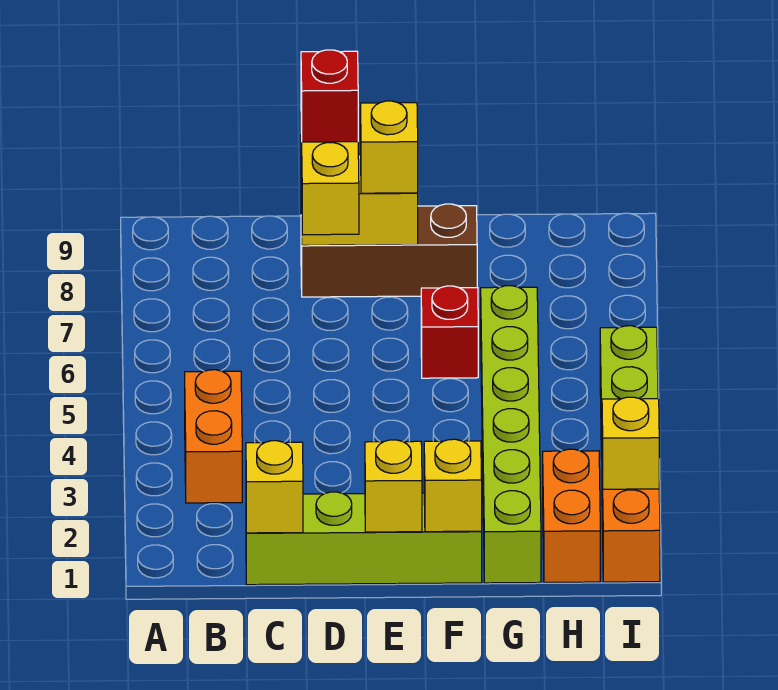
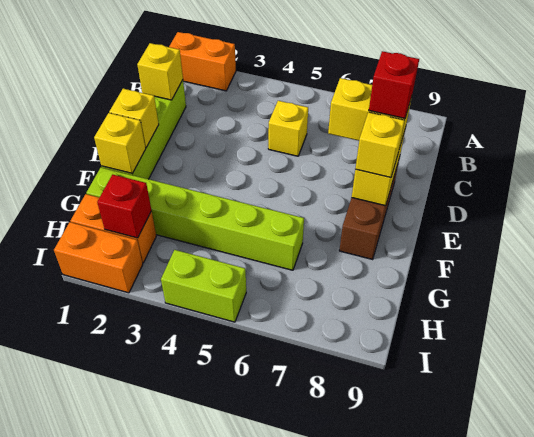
orange 1x2 brick [185,370,242,503] -> orange 1x2 brick moved to [169,32,236,91]
red 1x1 brick [421,286,478,378] -> red 1x1 brick moved to [97,174,151,238]
yellow 1x1 brick [602,397,659,489] -> yellow 1x1 brick moved to [268,101,308,156]

